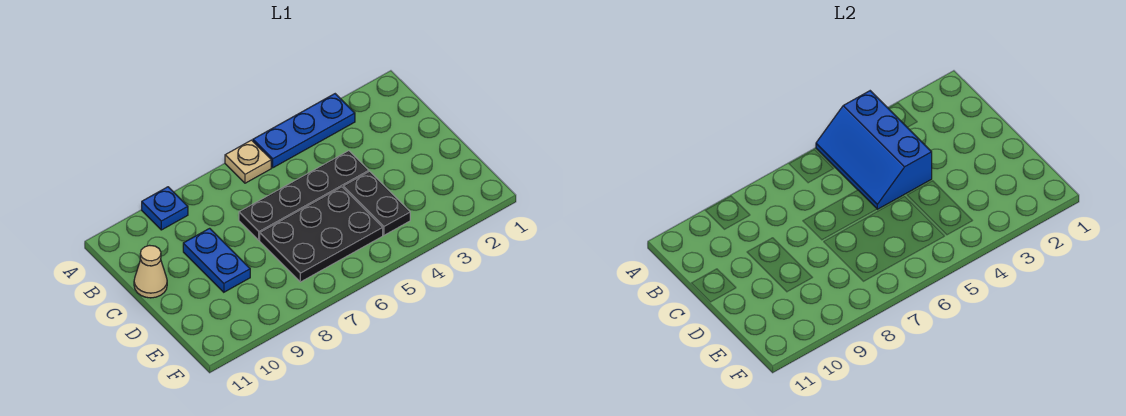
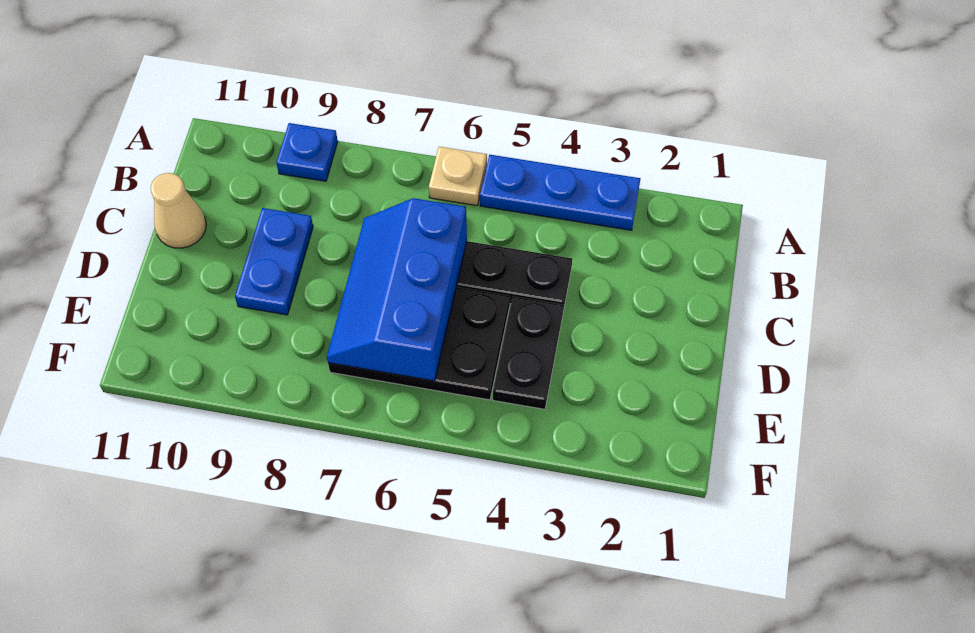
blue 2x3 slope [816,91,932,209] -> blue 2x3 slope moved to [327,198,467,381]

